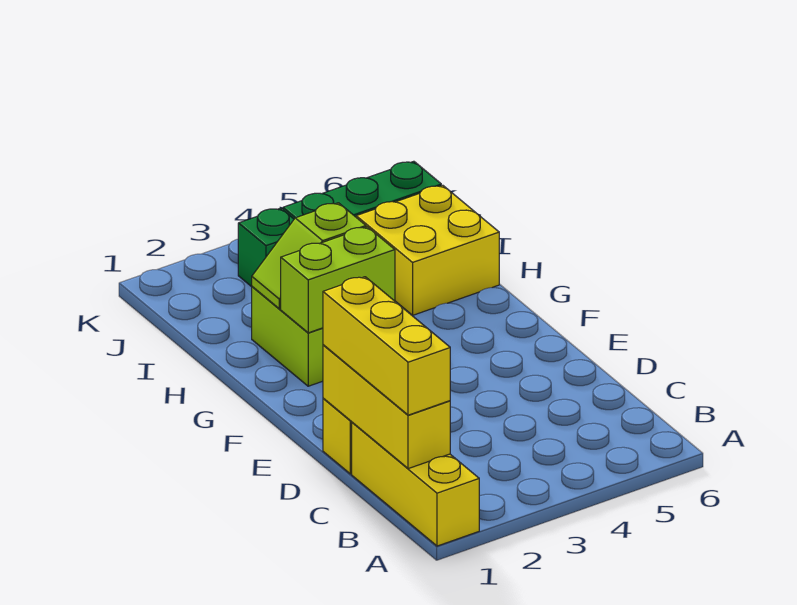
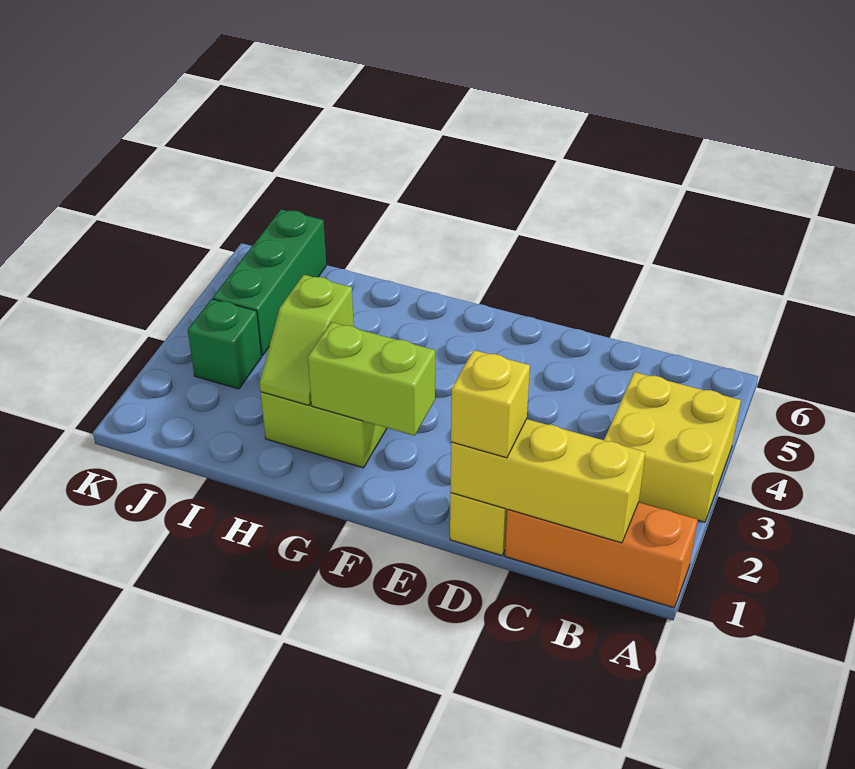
yellow 1x3 brick [352,422,479,546] -> orange 1x3 brick [505,502,698,608]
yellow 1x3 brick [323,277,450,415] -> yellow 1x1 brick [451,350,530,458]
lime 1x2 brick [281,227,395,333] -> lime 1x2 brick turned to [308,322,435,436]
yellow 2x2 brick [356,185,499,315] -> yellow 2x2 brick moved to [604,372,741,522]

